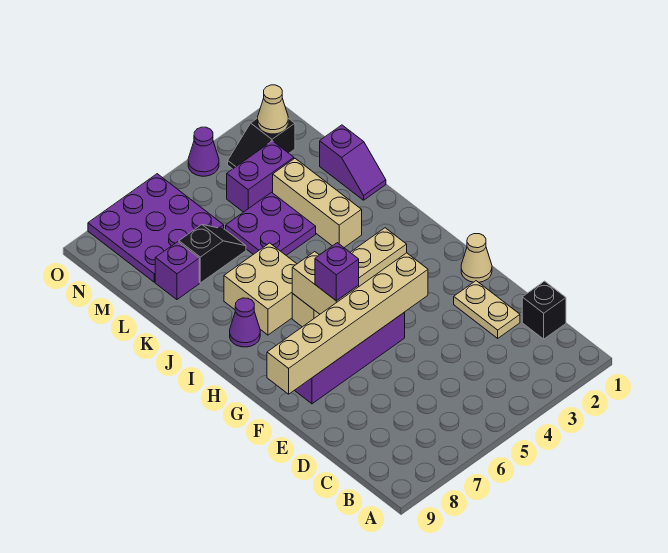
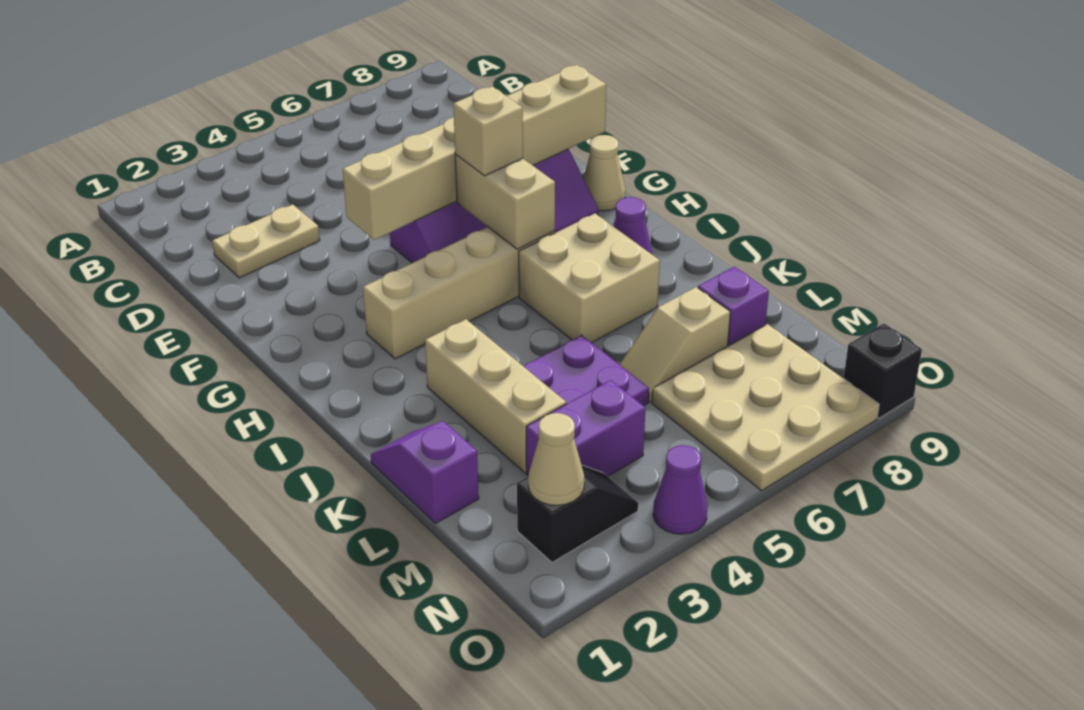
black 1x1 brick [522,281,566,339] -> black 1x1 brick moved to [843,324,922,418]
tan 1x2 plate [454,281,520,338] -> tan 1x2 plate turned to [212,204,320,278]
tan 1x1 cone [461,234,492,282] -> tan 1x1 cone moved to [583,135,625,211]
purple 1x1 brick [315,243,359,301] -> tan 1x1 brick [453,86,523,176]
black 1x2 slope [179,225,246,283] -> tan 1x2 slope [619,287,730,402]
purple 3x3 plate [88,174,224,282] -> tan 3x3 plate [652,324,879,491]

